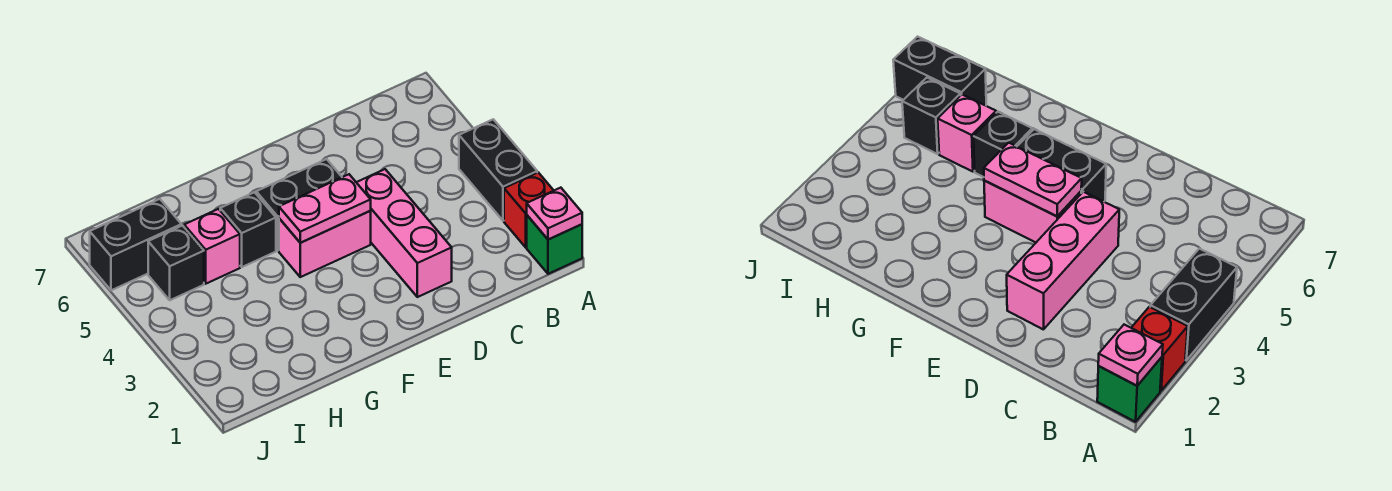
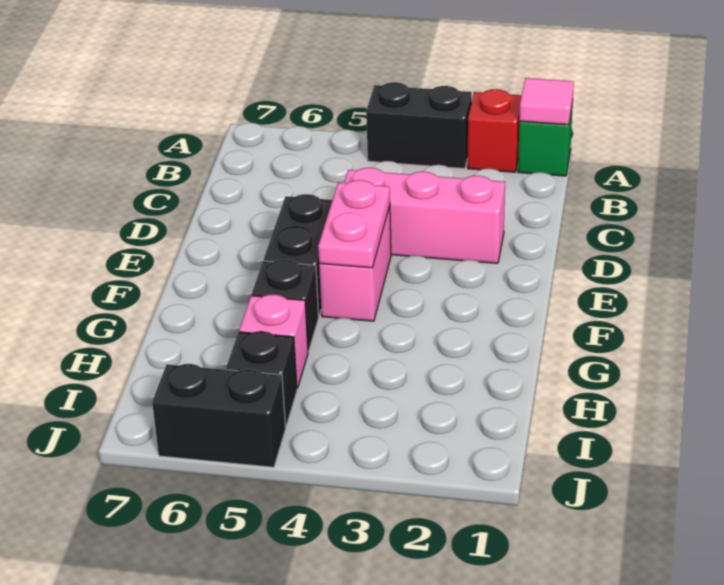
pink 1x1 plate [527,188,582,240] -> pink 1x1 tile [519,78,574,125]
black 1x2 brick [90,199,181,290] -> black 1x2 brick turned to [152,364,286,467]

